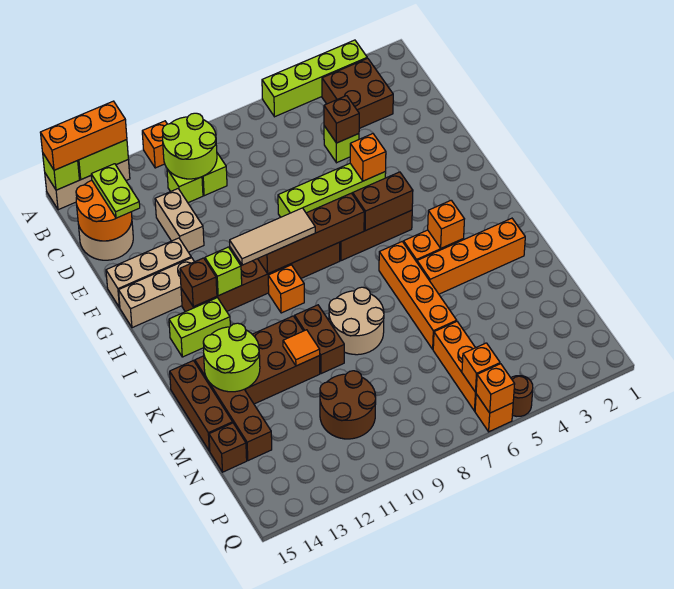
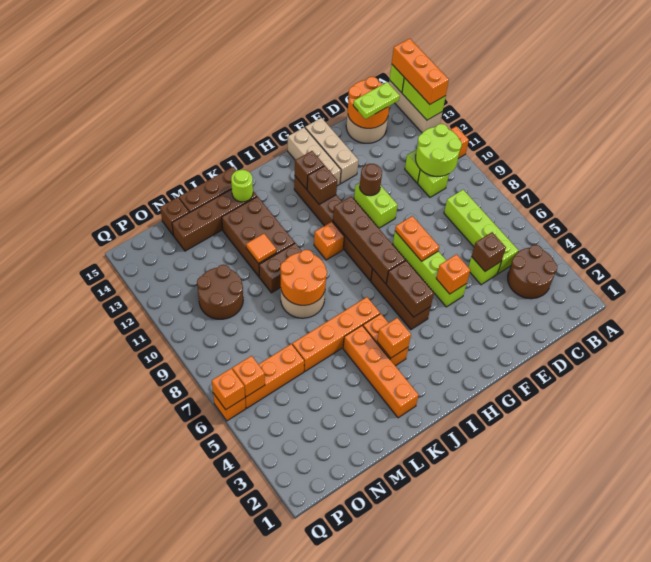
lime 1x4 brick [262,40,367,117] -> lime 1x4 brick moved to [444,190,519,274]
brown 2x2 brick [322,58,393,128] -> brown 2x2 round brick [508,245,557,299]
tan 1x2 brick [155,189,204,252] -> none
none -> orange 1x2 plate [395,216,439,261]
tan 1x3 tile [230,208,315,265] -> none
lime 1x1 brick [205,247,242,296] -> brown 1x1 brick [307,166,337,205]
lime 1x2 brick [169,298,230,357] -> lime 1x2 brick moved to [354,182,398,228]
none -> orange 2x2 round brick [280,250,327,305]
lime 2x2 round brick [203,323,260,392] -> lime 1x1 round brick [231,170,253,202]
brown 1x1 round brick [511,376,533,416] -> brown 1x1 round brick moved to [360,164,382,196]

